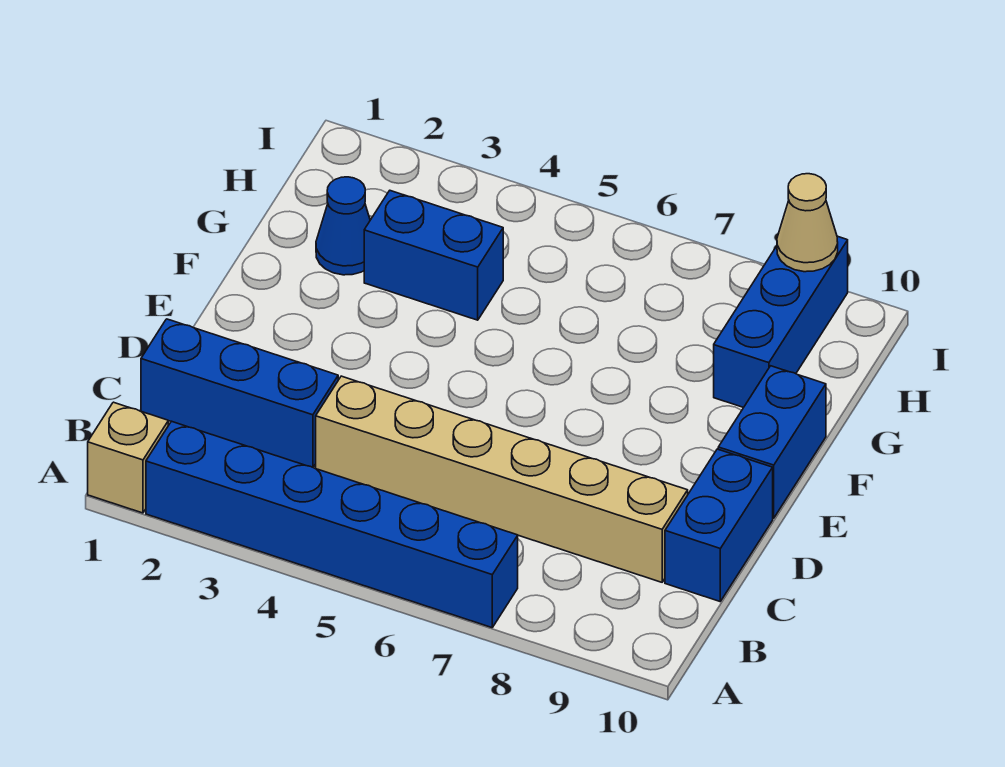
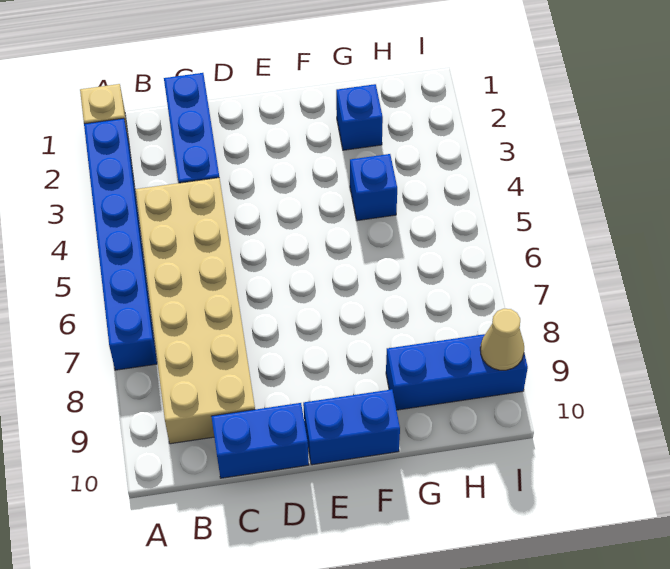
tan 1x6 brick [316,376,688,582] -> tan 2x6 brick [135,178,255,444]
blue 1x1 cone [316,177,370,275] -> blue 1x1 brick [336,84,383,150]
blue 1x2 brick [364,191,503,320] -> blue 1x1 brick [350,154,397,221]

